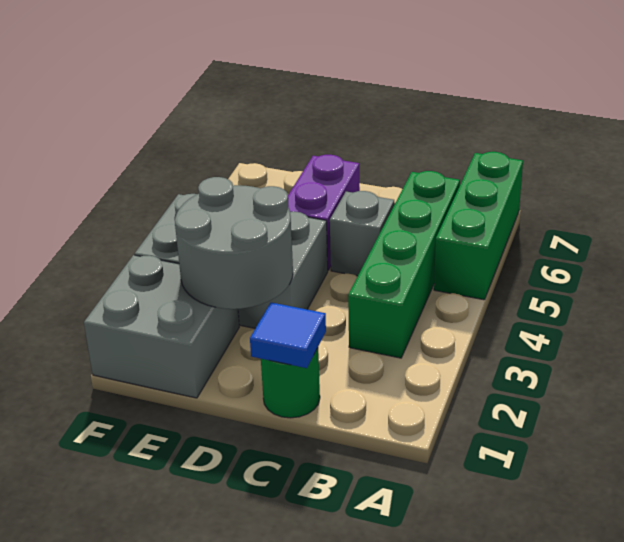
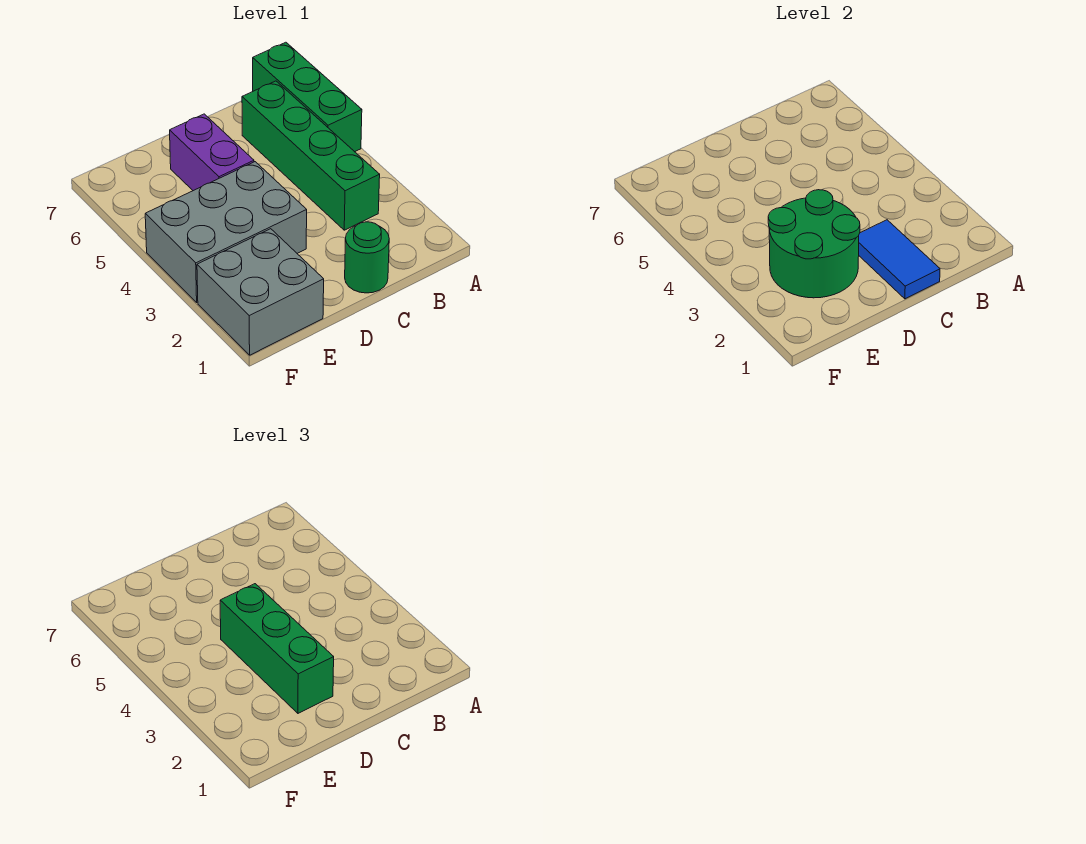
blue 1x1 tile [250,303,326,368] -> blue 1x2 tile [859,220,940,299]
grey 1x1 brick [330,191,394,276] -> none
grey 2x2 round brick [175,177,293,309] -> green 2x2 round brick [768,190,860,298]
none -> green 1x3 brick [220,584,334,713]

